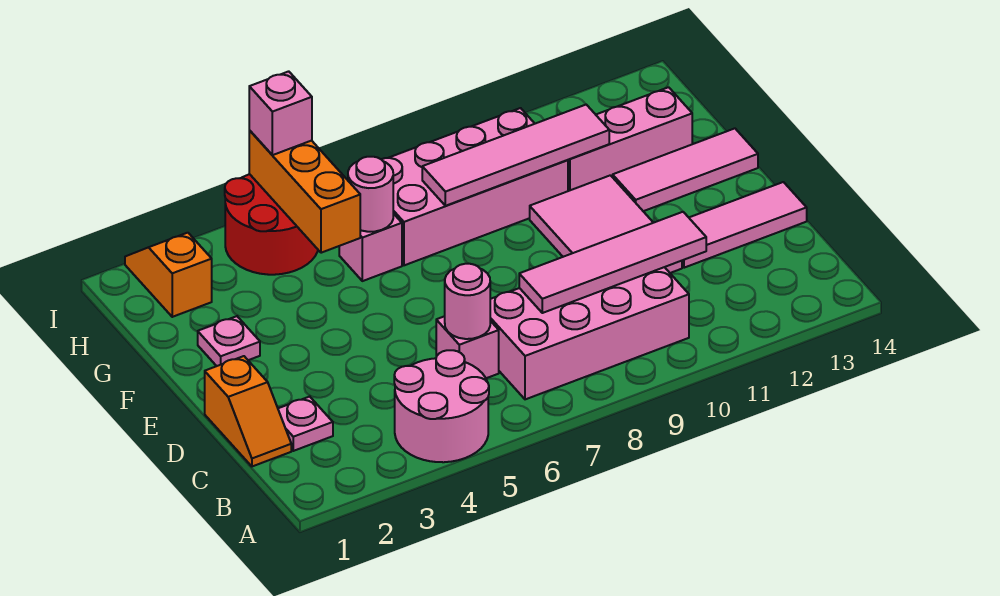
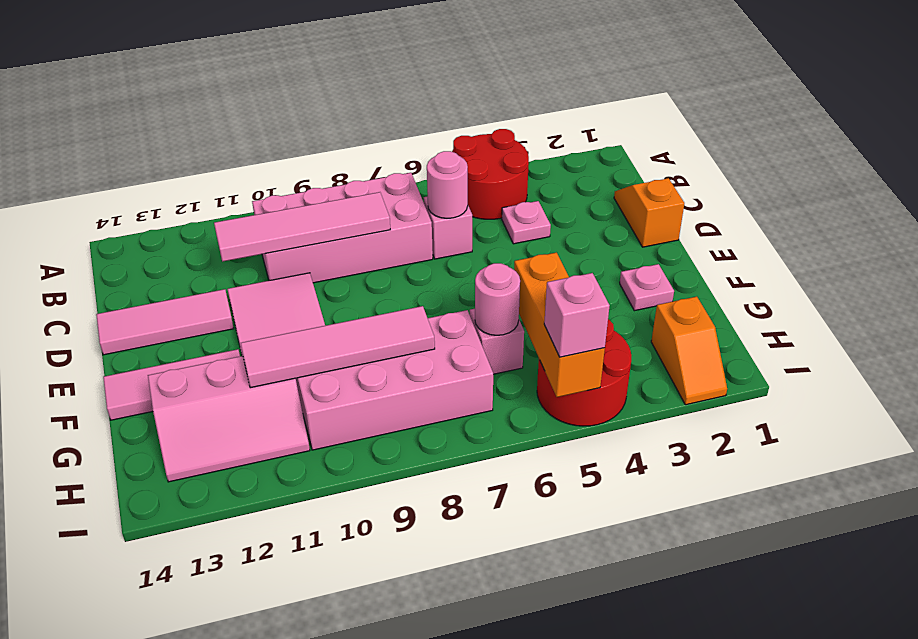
pink 2x2 round brick [394,350,489,462] -> red 2x2 round brick [452,129,529,219]
pink 1x1 plate [278,397,333,451] -> pink 1x1 plate moved to [502,201,551,244]

